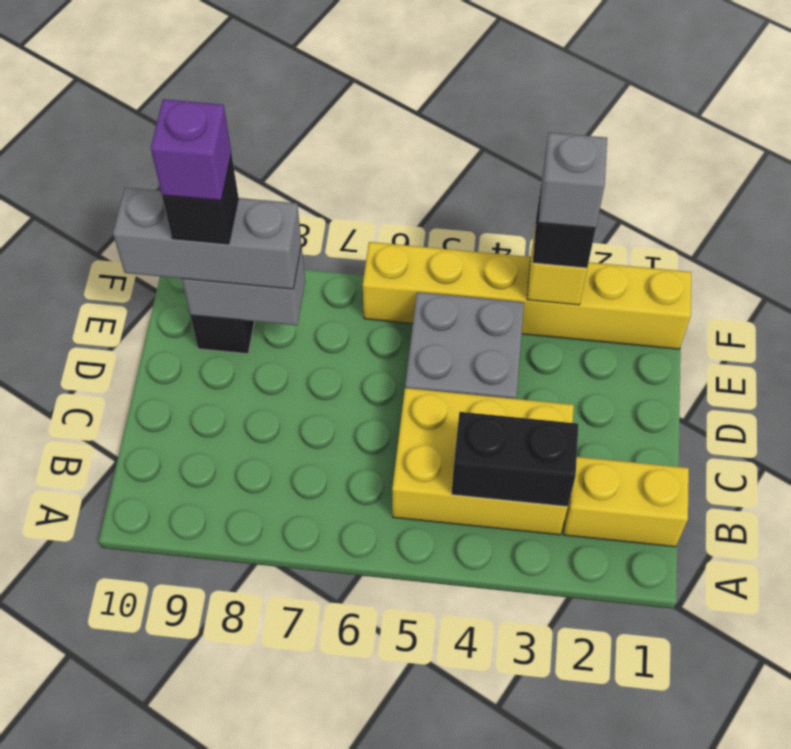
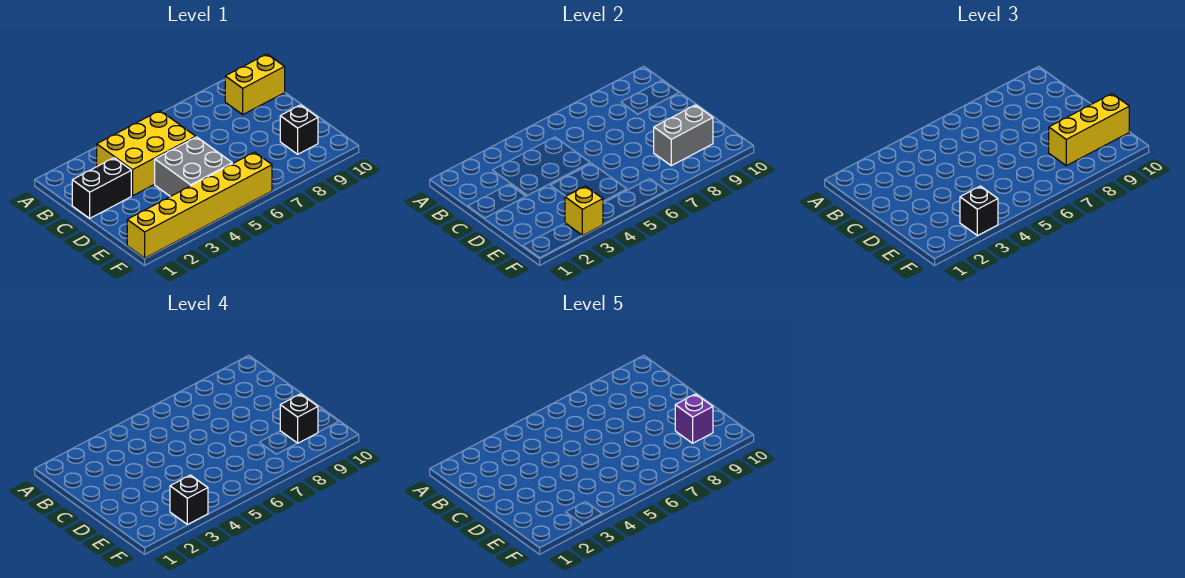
yellow 1x2 brick [563,457,689,547] -> yellow 1x2 brick moved to [225,54,285,114]
black 1x2 brick [452,412,579,507] -> black 1x2 brick moved to [72,158,131,218]
grey 1x3 brick [113,187,301,289] -> yellow 1x3 brick [1049,94,1129,166]
grey 1x1 brick [539,132,607,228] -> black 1x1 brick [170,475,208,525]

